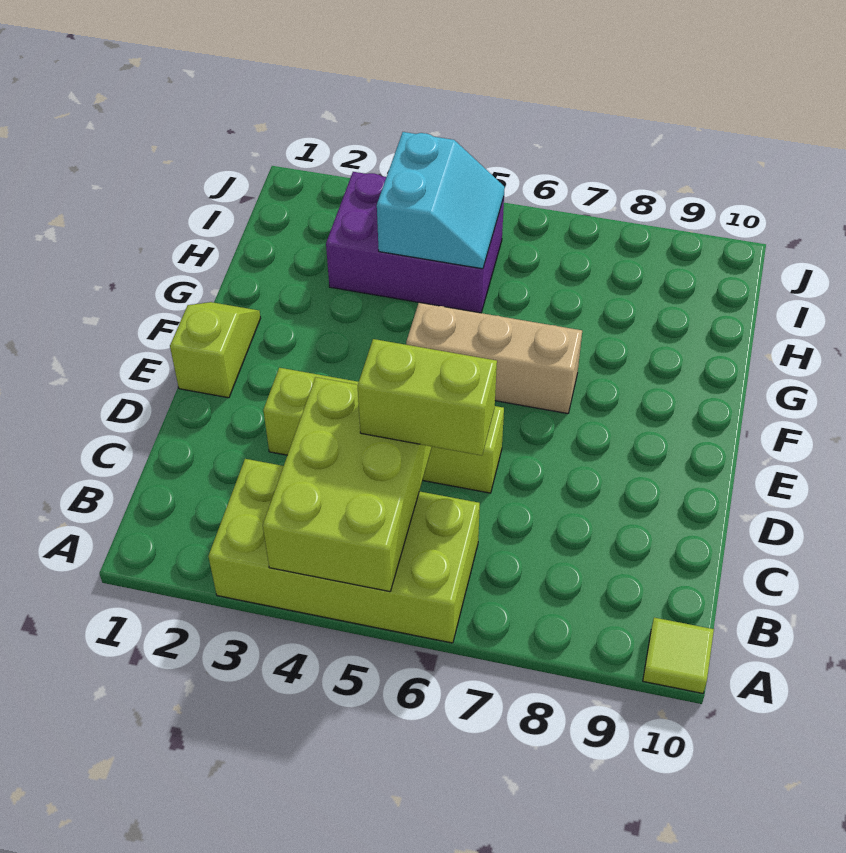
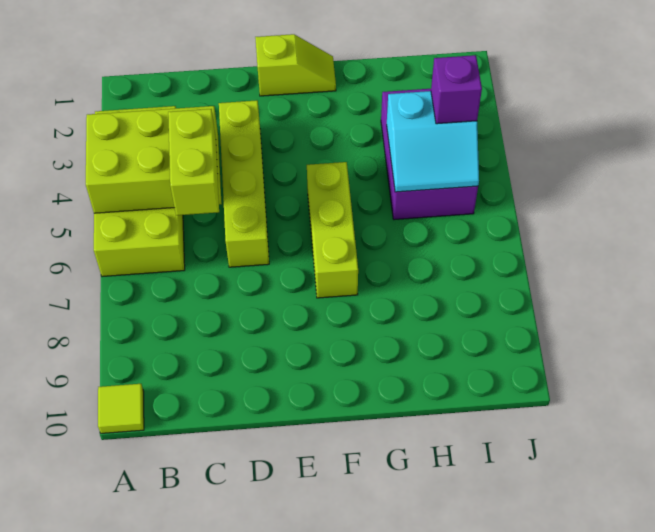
tan 1x3 brick [406,303,582,414] -> lime 1x3 brick [307,162,358,298]
none -> purple 1x1 brick [431,55,482,124]

